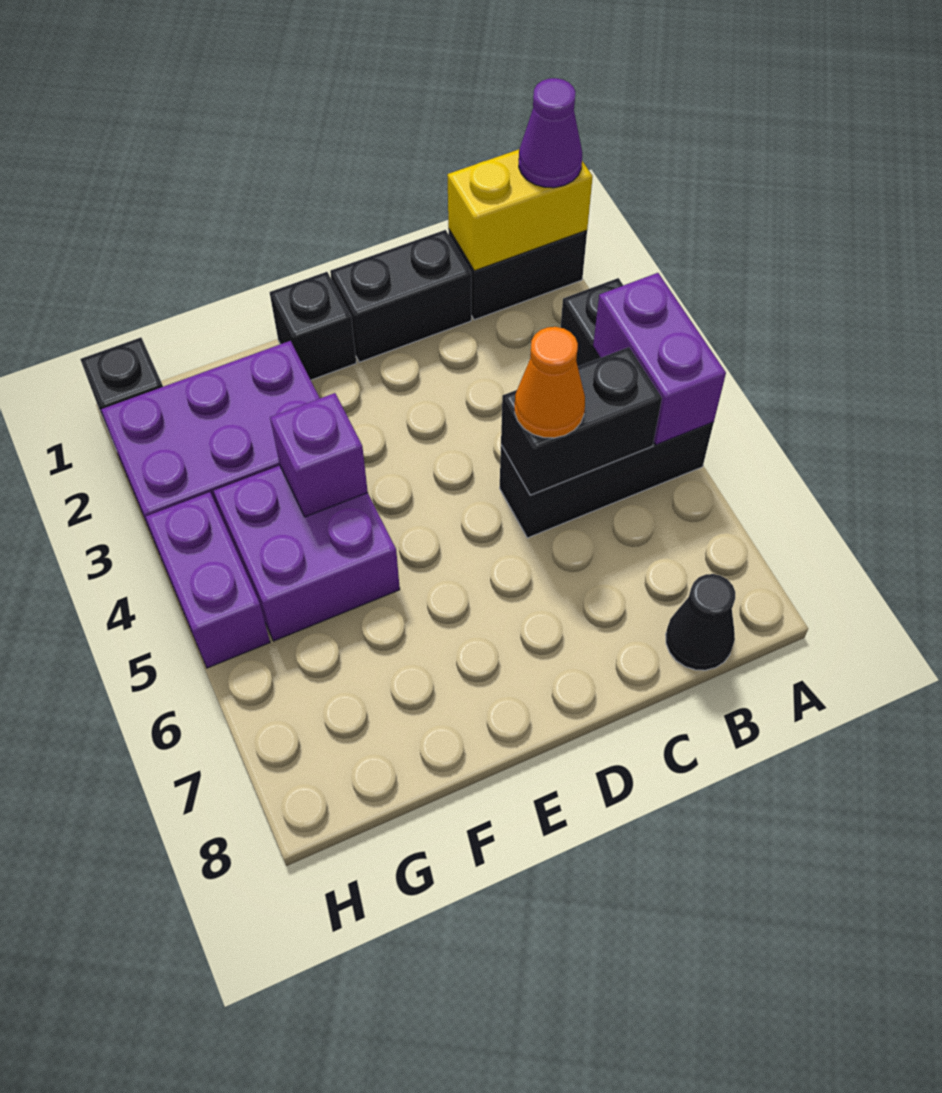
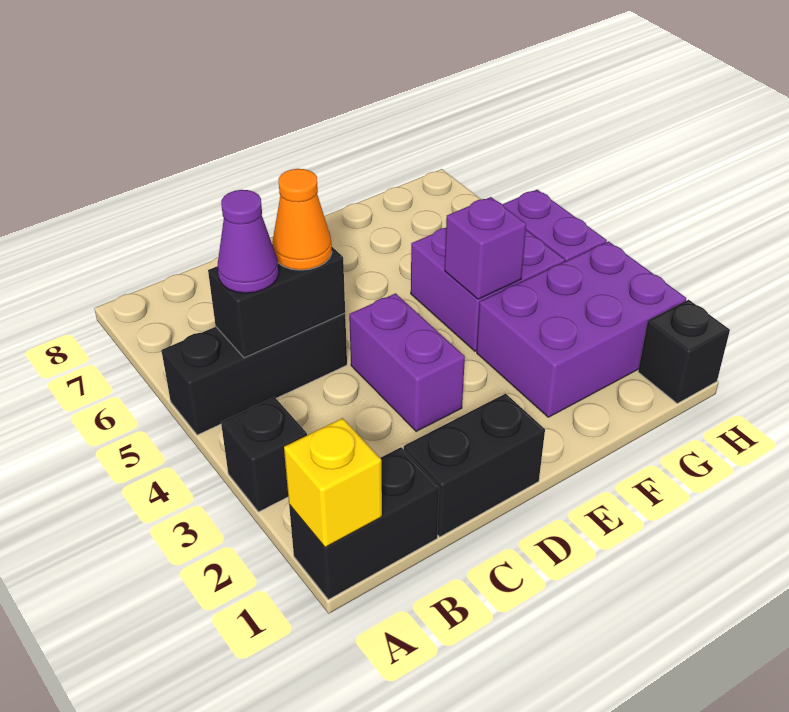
yellow 1x2 brick [447,150,593,271] -> yellow 1x1 brick [284,418,382,547]
purple 1x1 cone [519,78,582,188] -> purple 1x1 cone moved to [218,190,279,293]
purple 1x2 brick [593,273,726,445] -> purple 1x2 brick moved to [349,293,465,432]
black 1x1 cone [666,574,735,670] -> none
black 1x1 brick [270,272,356,380] -> none

